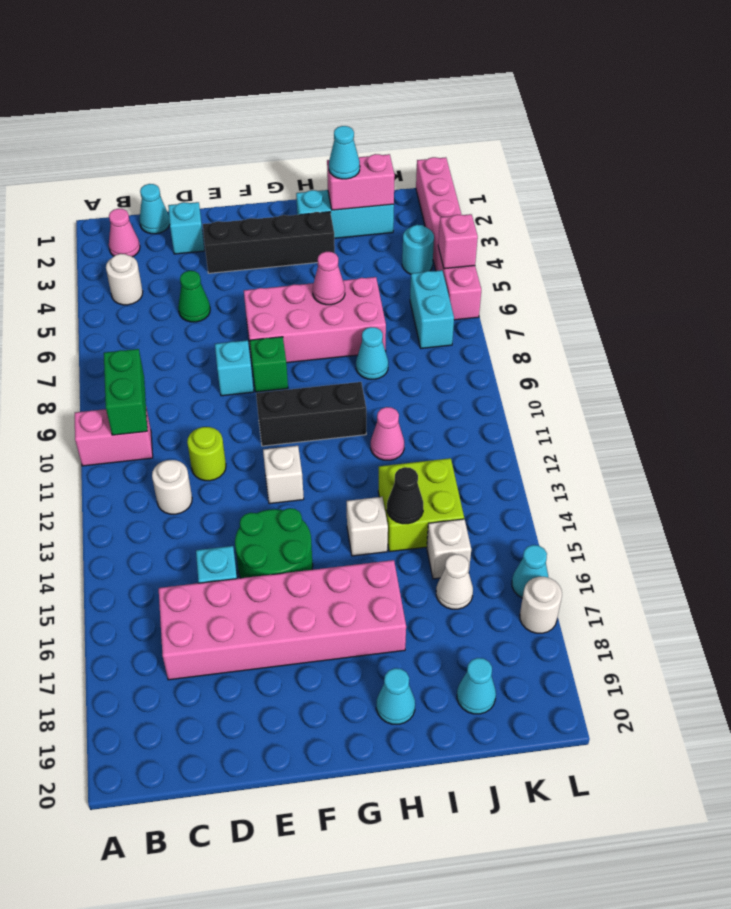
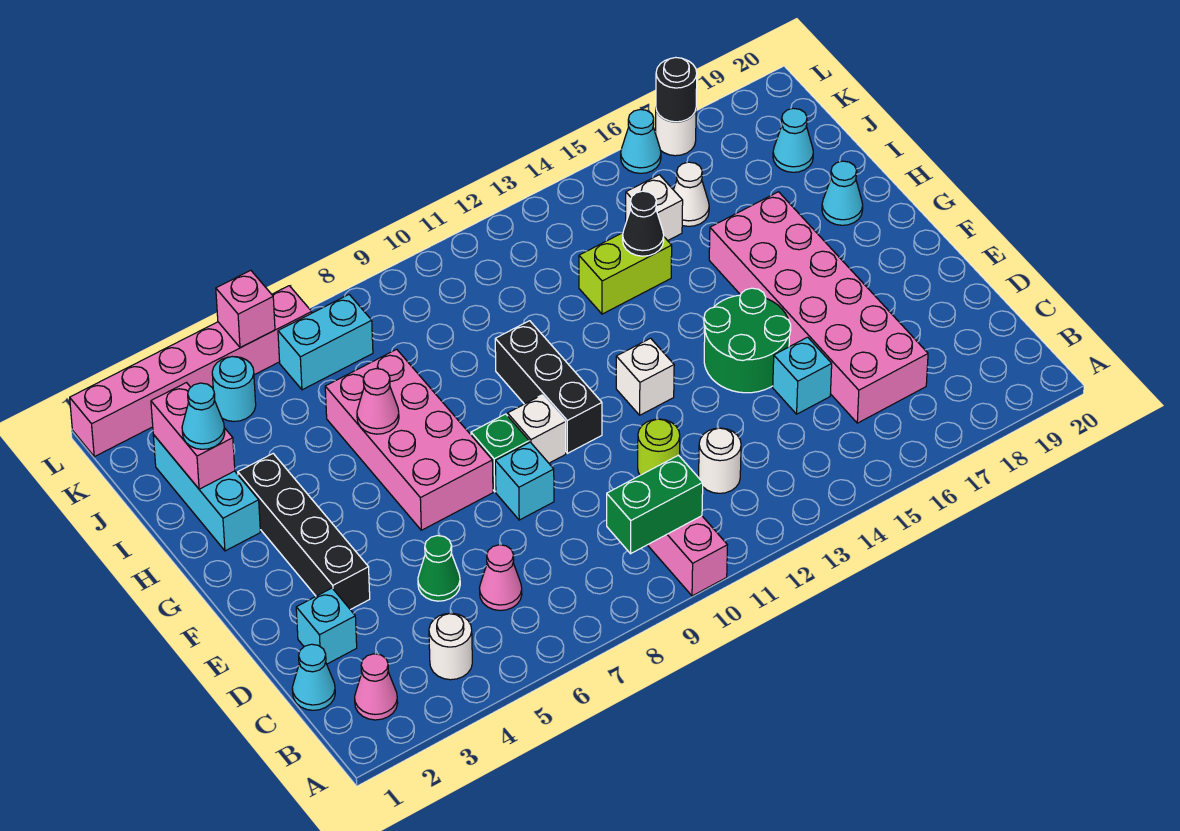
white 1x1 brick [347,497,388,556] -> white 1x1 brick moved to [508,395,566,463]
cyan 1x1 cone [356,327,388,379] -> none
pink 1x1 cone [371,407,404,460] -> pink 1x1 cone moved to [479,545,522,610]
lime 2x2 brick [378,458,464,552] -> lime 1x2 brick [579,233,672,314]
none -> black 1x1 round brick [656,57,697,122]

